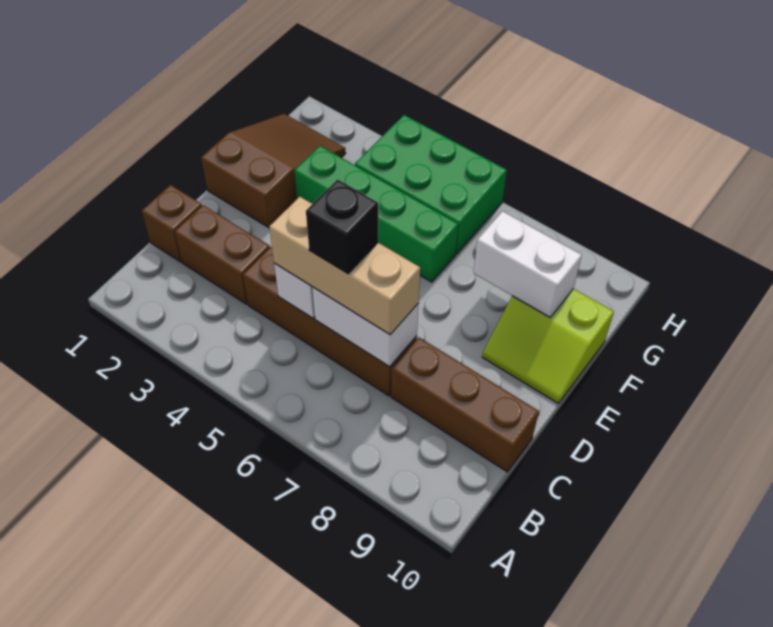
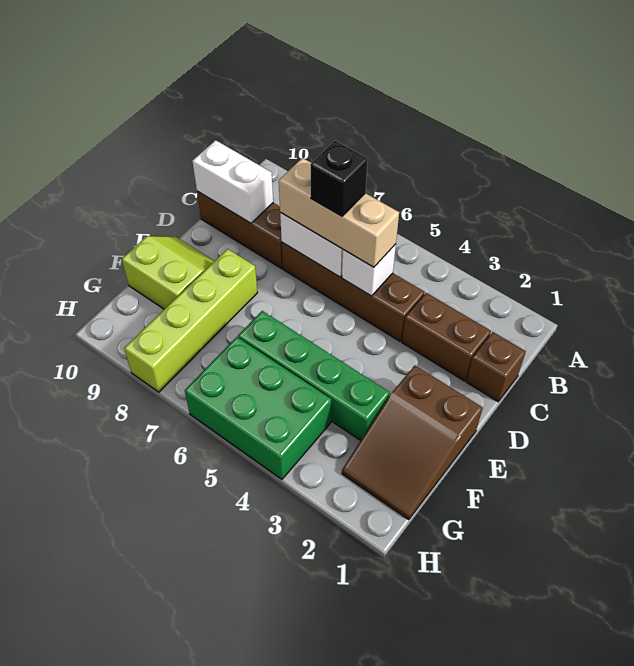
none -> lime 1x4 brick [124,249,257,392]
white 1x2 brick [474,211,582,317] -> white 1x2 brick moved to [192,140,273,223]

